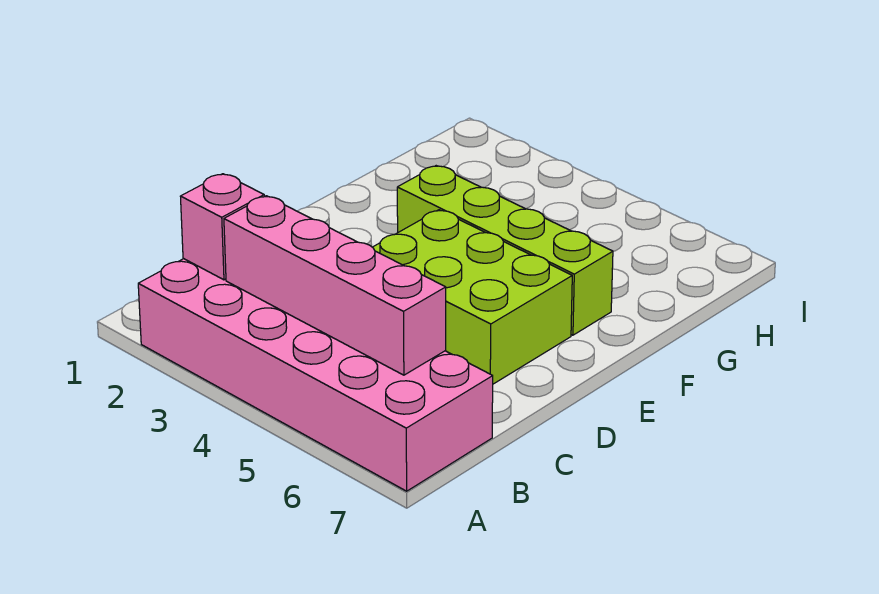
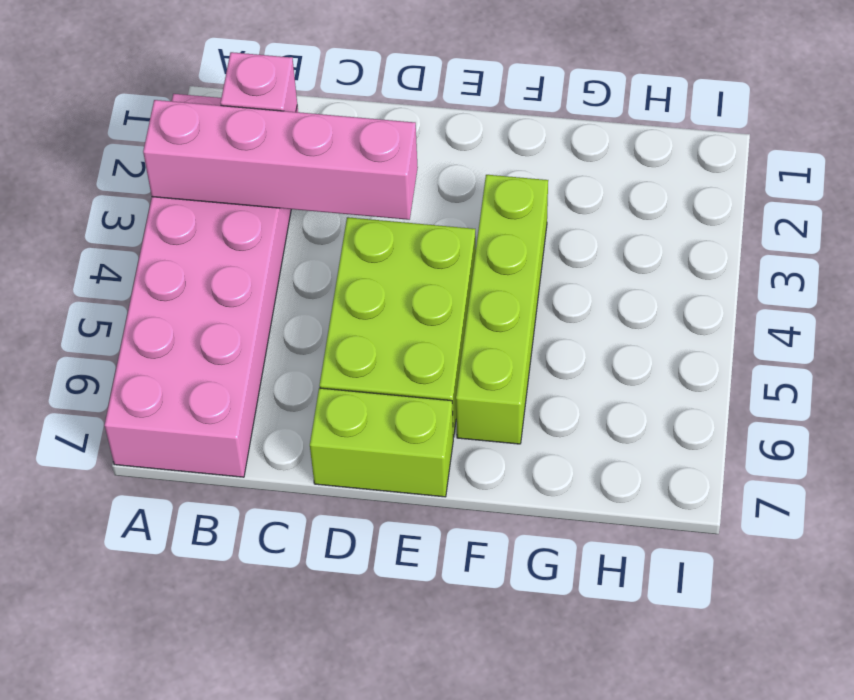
pink 1x4 brick [224,196,446,375] -> pink 1x4 brick turned to [143,100,418,220]
none -> lime 1x2 brick [310,388,453,497]

